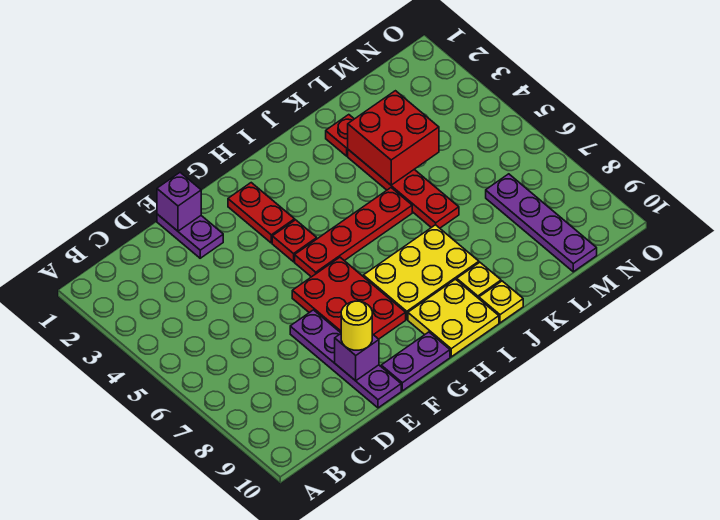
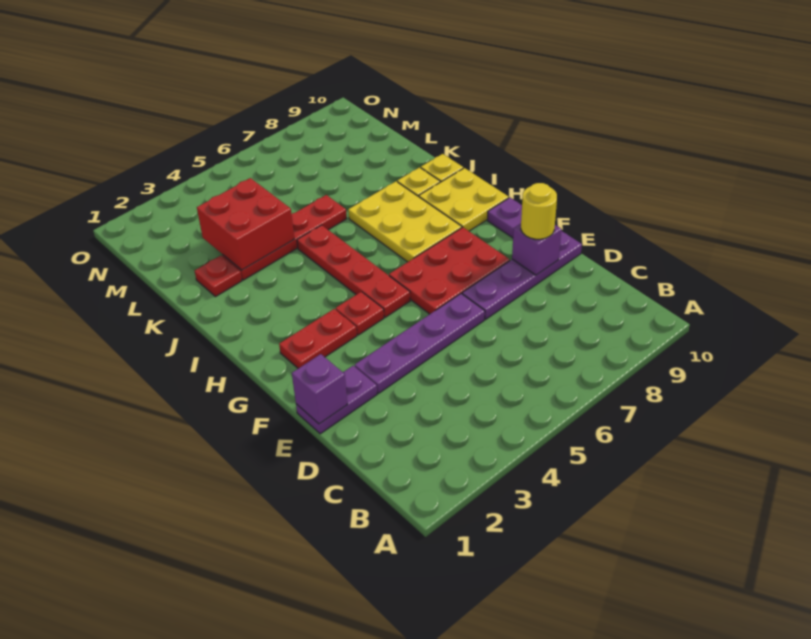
purple 1x4 plate [486,174,597,272] -> purple 1x4 plate moved to [355,294,485,393]

